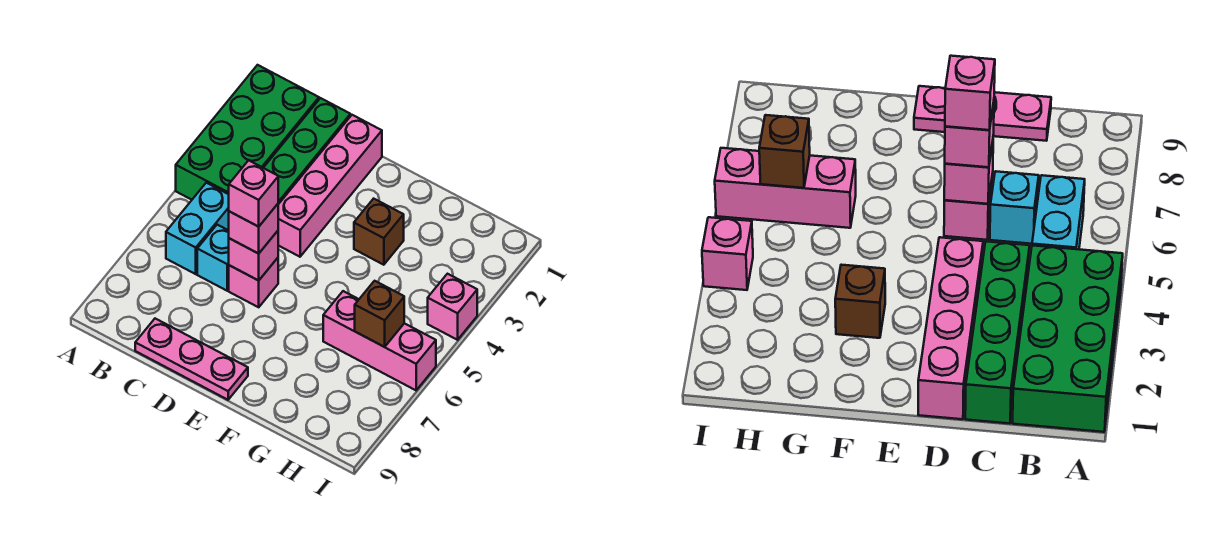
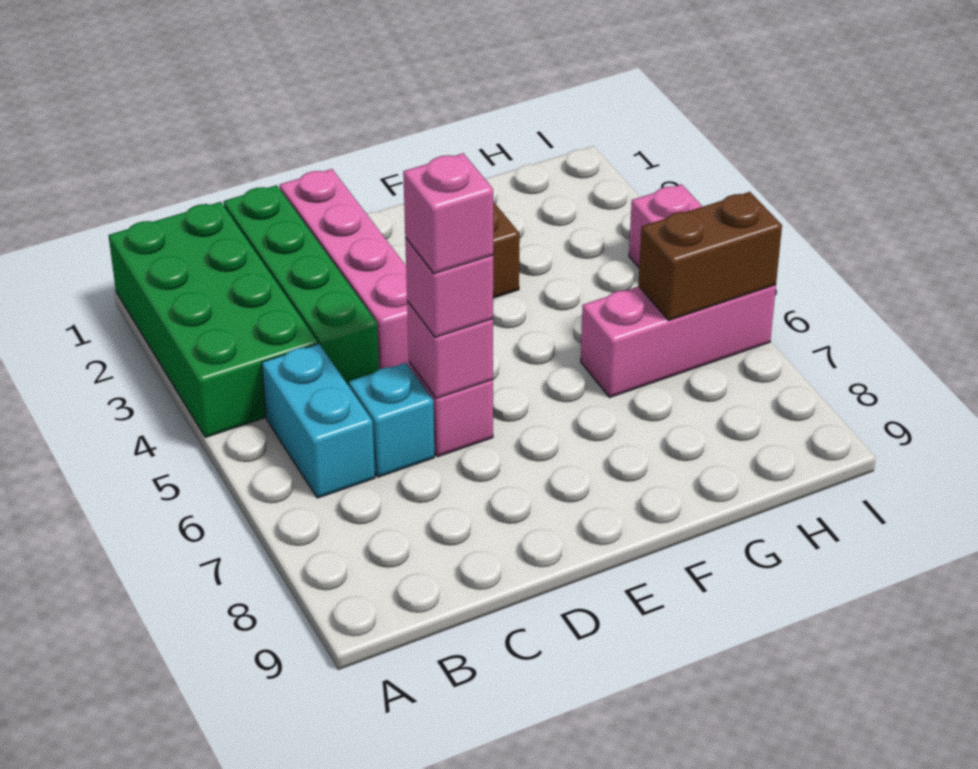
pink 1x3 plate [135,319,248,400] -> none
brown 1x1 brick [355,281,404,347] -> brown 1x2 brick [638,192,782,320]

